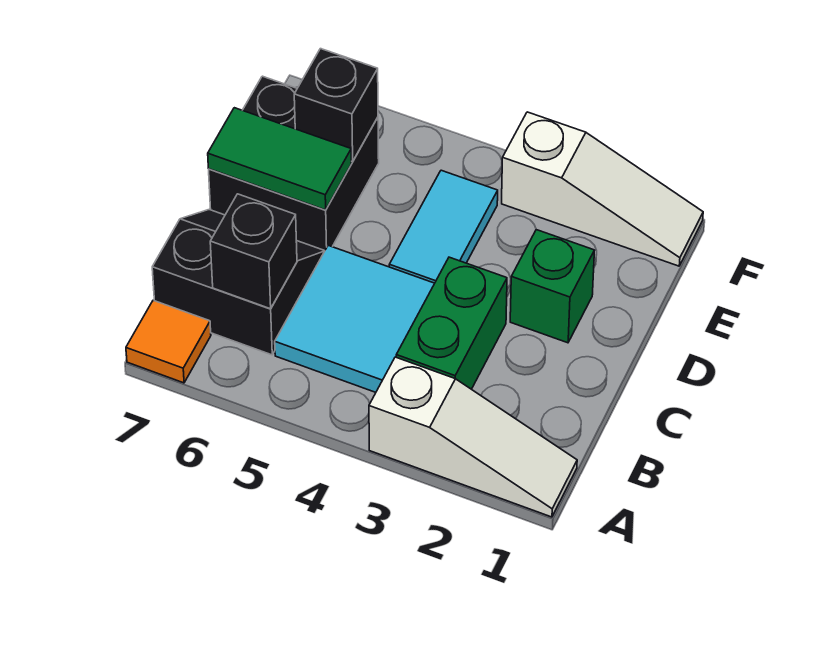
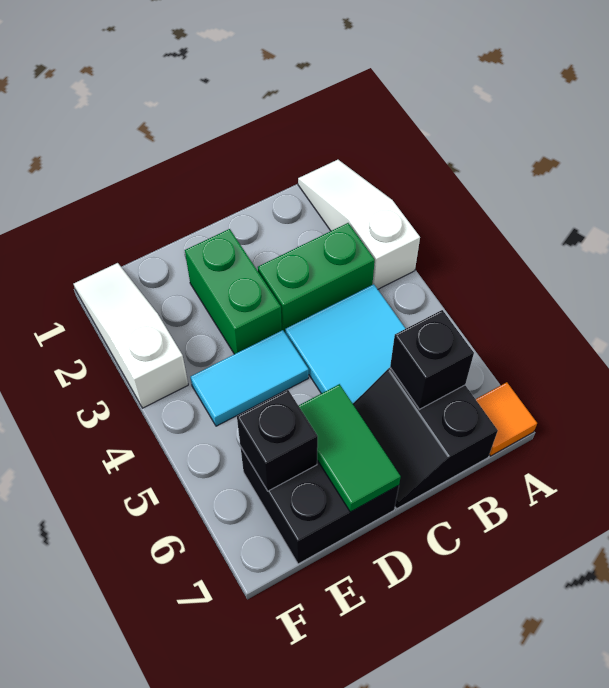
green 1x1 brick [510,230,594,343] -> green 1x2 brick [185,229,282,354]

